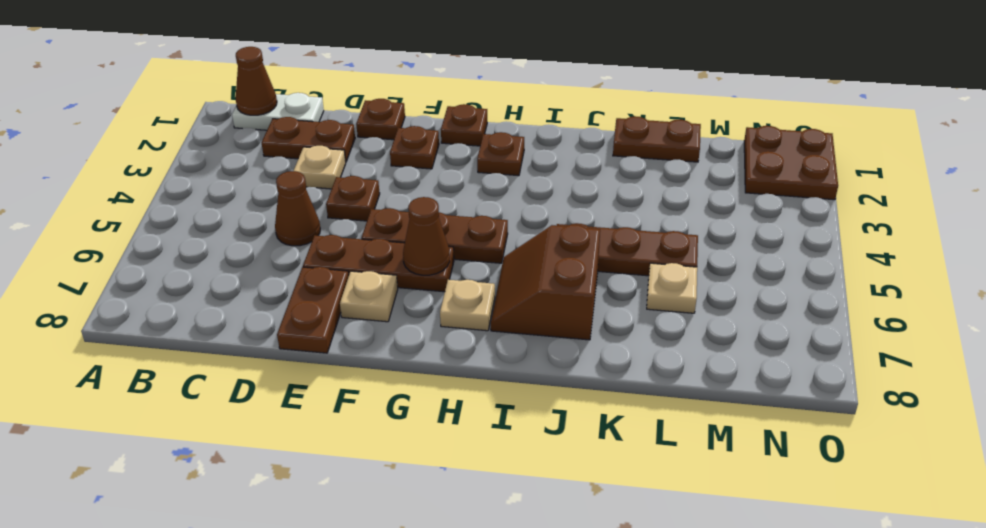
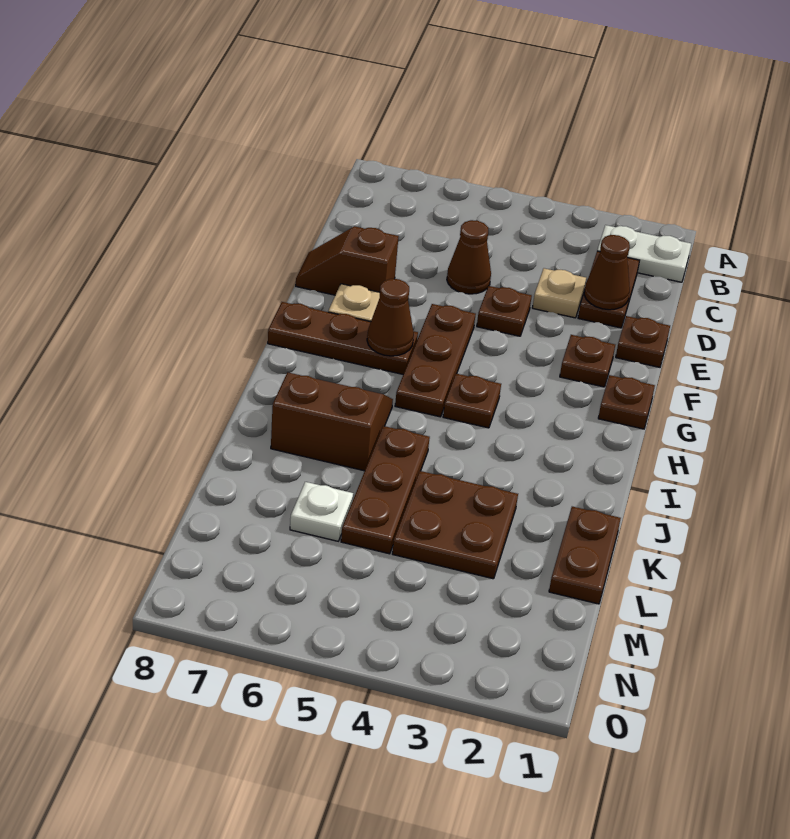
white 1x2 plate [232,93,324,130] -> white 1x2 plate turned to [597,225,691,282]
brown 1x1 cone [236,47,277,115] -> brown 1x1 cone moved to [584,235,630,310]
brown 1x3 plate [303,235,454,292] -> brown 1x3 plate turned to [268,302,418,375]
brown 1x2 plate [277,267,349,353] -> brown 1x2 slope [296,226,399,295]
brown 1x1 plate [477,132,524,176] -> brown 1x1 plate moved to [443,374,501,428]
tan 1x1 plate [440,280,495,331] -> none
tan 1x1 plate [647,263,697,313] -> white 1x1 plate [290,482,353,541]
brown 2x2 plate [744,126,838,200] -> brown 2x2 plate moved to [392,471,518,579]

